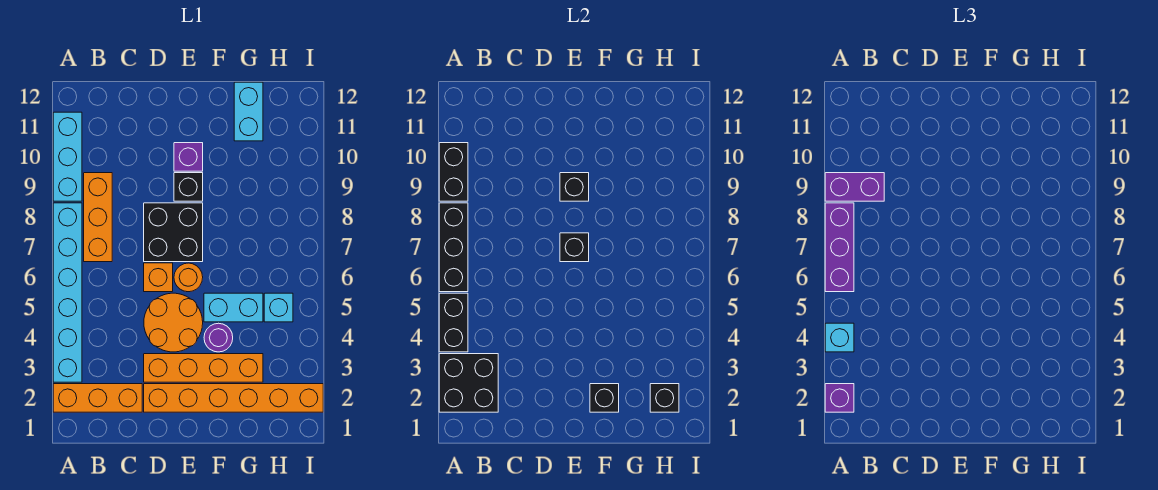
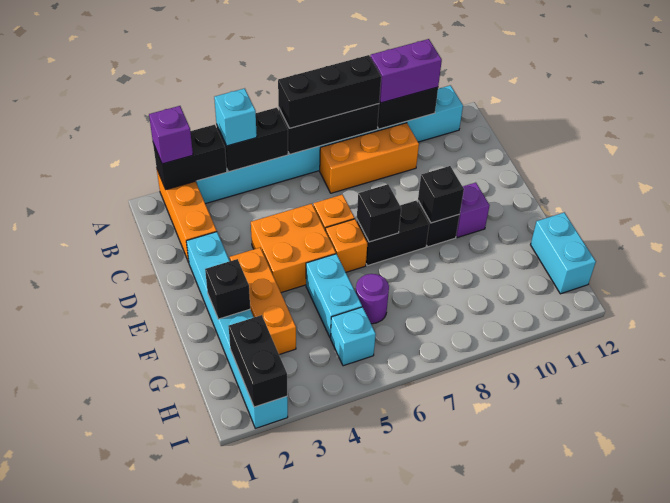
black 2x2 brick [439,354,498,412] -> black 1x2 brick [153,125,227,189]
purple 1x3 brick [825,203,854,292] -> black 1x3 brick [278,55,381,128]
purple 1x2 brick [825,173,884,201] -> purple 1x2 brick turned to [370,39,442,103]
orange 1x6 brick [144,384,323,412] -> cyan 1x6 brick [186,232,288,428]
orange 1x4 brick [144,354,263,382] -> orange 1x3 brick [230,248,296,355]
orange 2x2 round brick [144,293,203,352] -> orange 2x2 brick [251,204,336,293]
black 2x2 brick [144,203,203,262] -> black 1x2 brick [357,201,429,266]
orange 1x1 round brick [174,263,203,292] -> orange 1x1 brick [325,219,367,272]
purple 1x1 round brick [204,323,233,352] -> purple 1x1 round brick moved to [356,274,389,324]
cyan 1x2 brick [234,82,263,141] -> cyan 1x2 brick turned to [531,212,596,294]
black 1x1 brick [650,384,679,412] -> black 1x2 brick [229,315,287,407]

